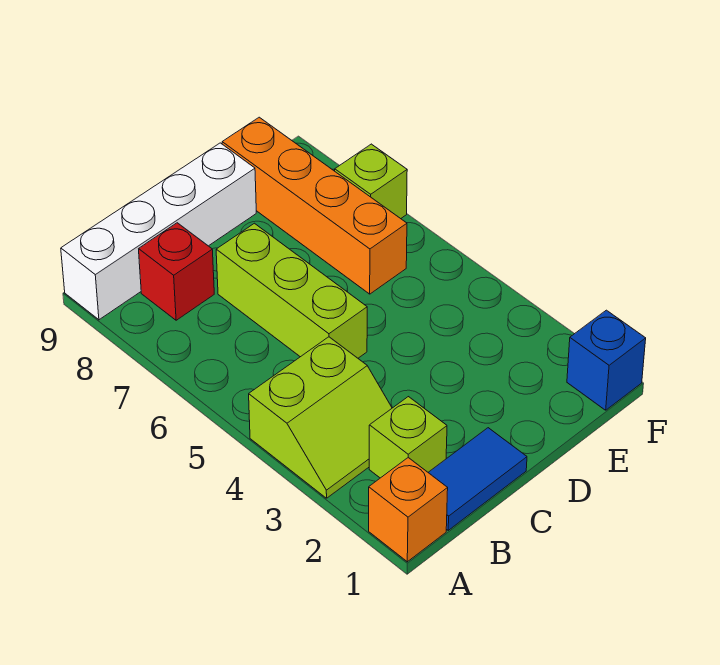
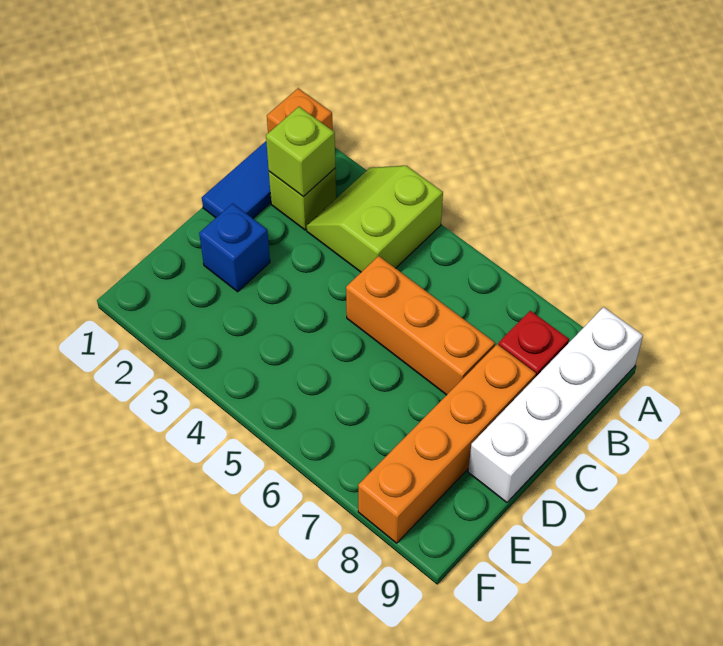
lime 1x3 brick [216,223,367,358] -> orange 1x3 brick [346,256,495,395]
orange 1x4 brick [222,117,407,294] -> orange 1x4 brick turned to [358,344,536,543]
blue 1x1 brick [567,310,646,410] -> blue 1x1 brick moved to [199,203,270,292]
lime 1x1 brick [335,144,407,219] -> lime 1x1 brick moved to [266,107,335,197]

